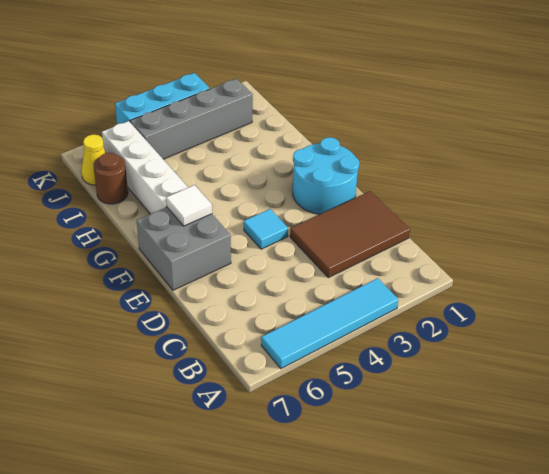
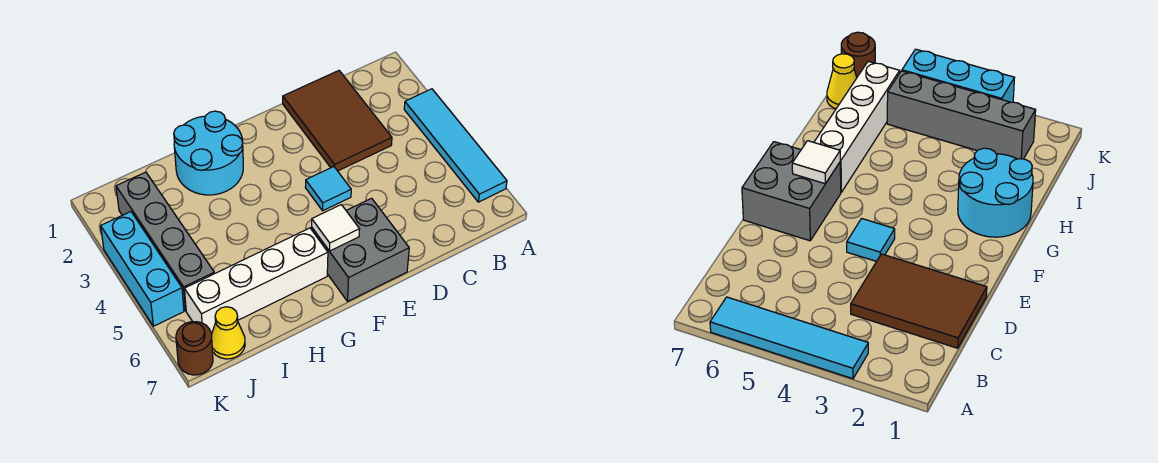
cyan 2x2 round brick [293,137,359,214] -> cyan 2x2 round brick moved to [174,111,243,195]
brown 1x1 round brick [94,153,128,204] -> brown 1x1 round brick moved to [176,322,213,375]

